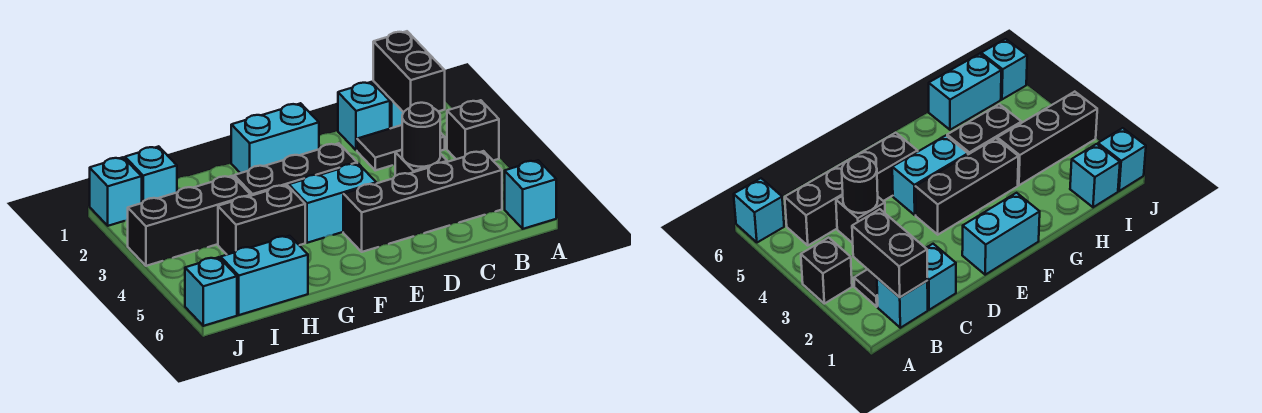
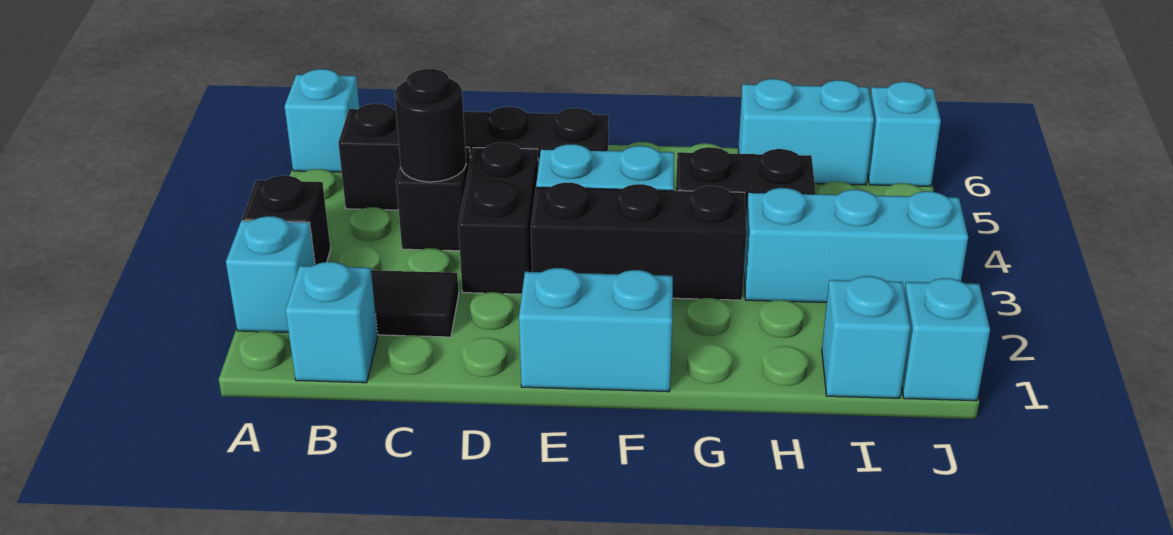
black 1x2 brick [373,31,445,112] -> black 1x2 brick moved to [458,143,538,294]
cyan 1x1 brick [338,82,390,151] -> cyan 1x1 brick moved to [226,216,315,332]
black 1x3 brick [128,176,251,266] -> cyan 1x3 brick [744,188,968,302]

